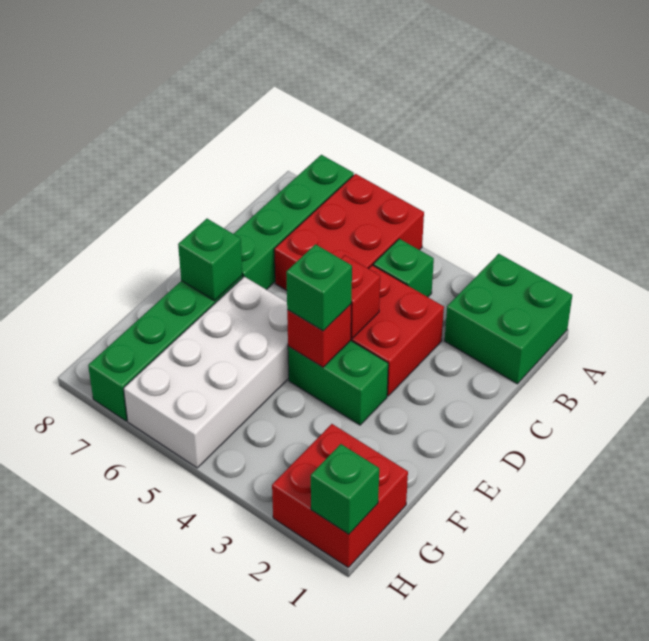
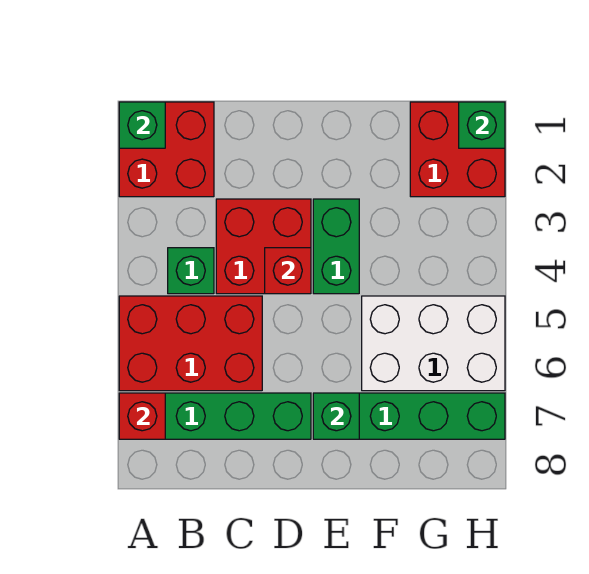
green 2x2 brick [445,254,572,384] -> red 2x2 brick [119,102,214,197]
red 1x1 brick [287,304,351,367] -> red 1x1 brick moved to [119,393,165,439]
green 1x1 brick [286,244,352,331] -> green 1x1 brick moved to [119,102,165,148]
white 2x4 brick [124,277,289,468] -> white 2x3 brick [362,296,505,391]

